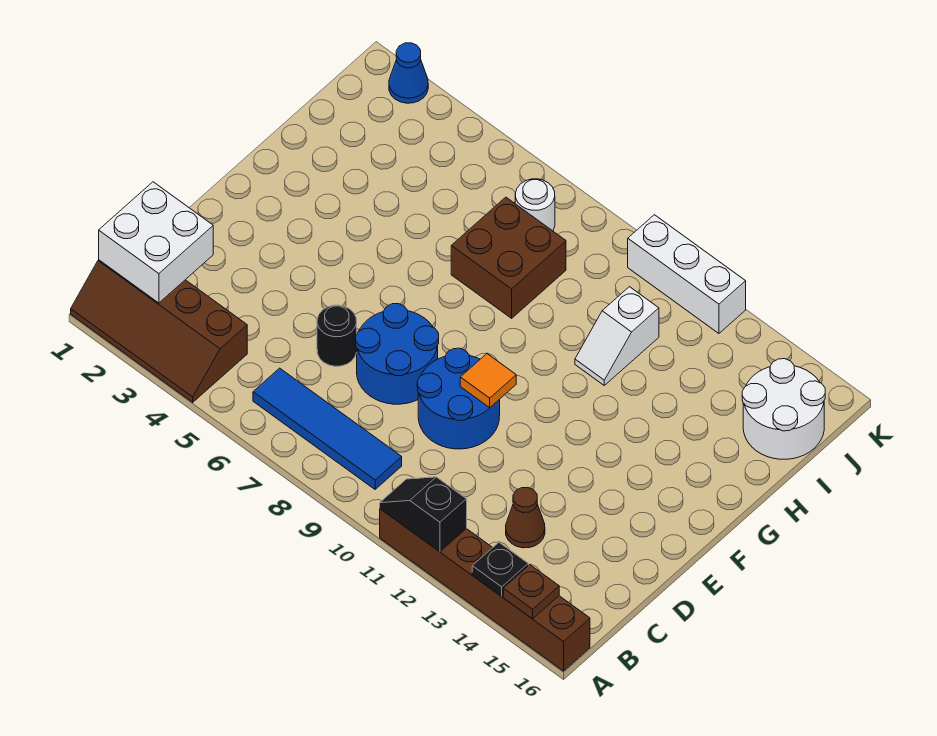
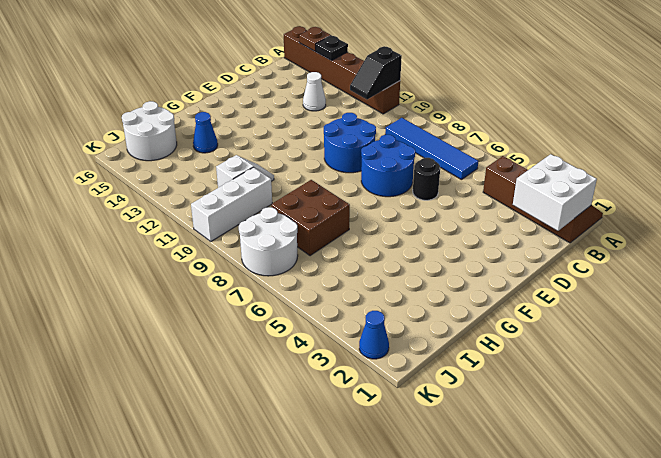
black 1x2 slope [380,477,467,552] -> black 1x2 slope turned to [350,46,402,99]
brown 1x1 cone [506,487,545,548] -> white 1x1 cone [303,72,326,111]
orange 1x1 tile [460,354,516,408] -> none
none -> blue 1x1 cone [193,112,218,153]
white 1x1 round brick [515,179,555,231] -> white 2x2 round brick [239,207,298,276]
white 1x3 brick [628,215,746,333] -> white 1x3 brick turned to [191,167,272,241]

